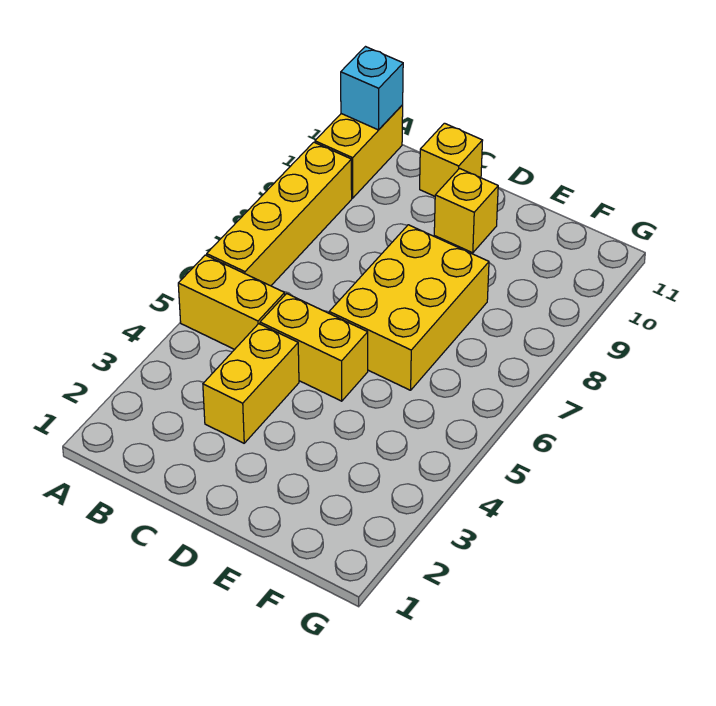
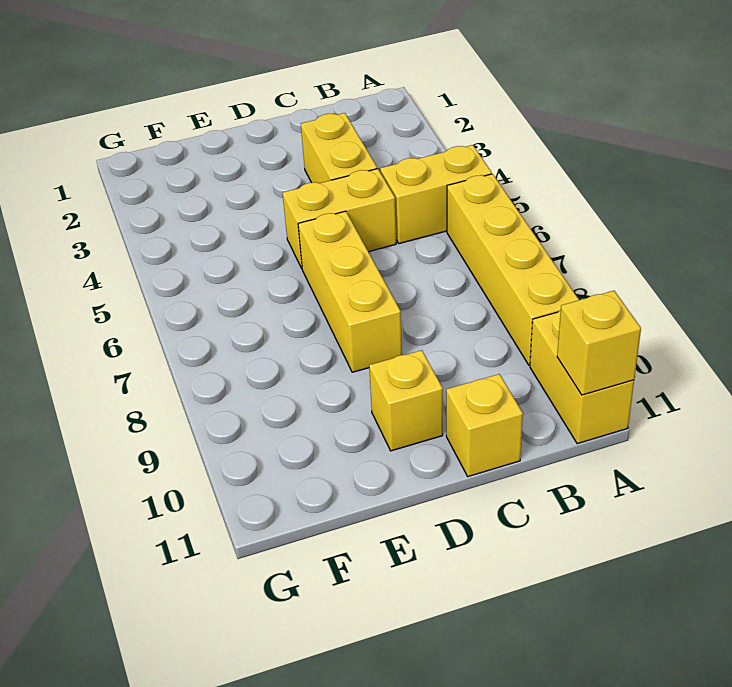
cyan 1x1 brick [341,47,403,130] -> yellow 1x1 brick [557,291,641,395]
yellow 2x3 brick [329,225,489,390] -> yellow 1x3 brick [298,211,402,372]

